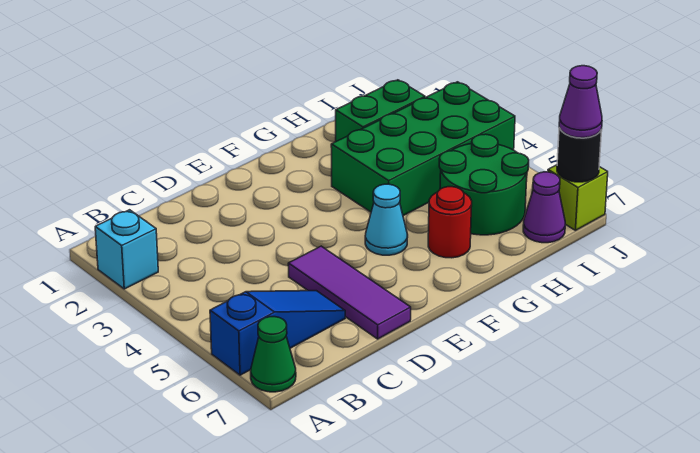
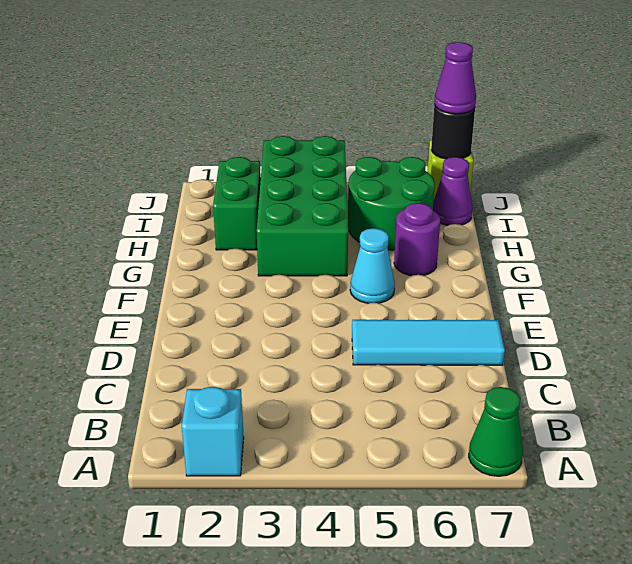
blue 1x3 slope [210,291,345,375] -> none
purple 1x3 tile [288,246,411,339] -> cyan 1x3 tile [352,320,505,365]
red 1x1 round brick [428,187,472,258] -> purple 1x1 round brick [394,203,440,276]

